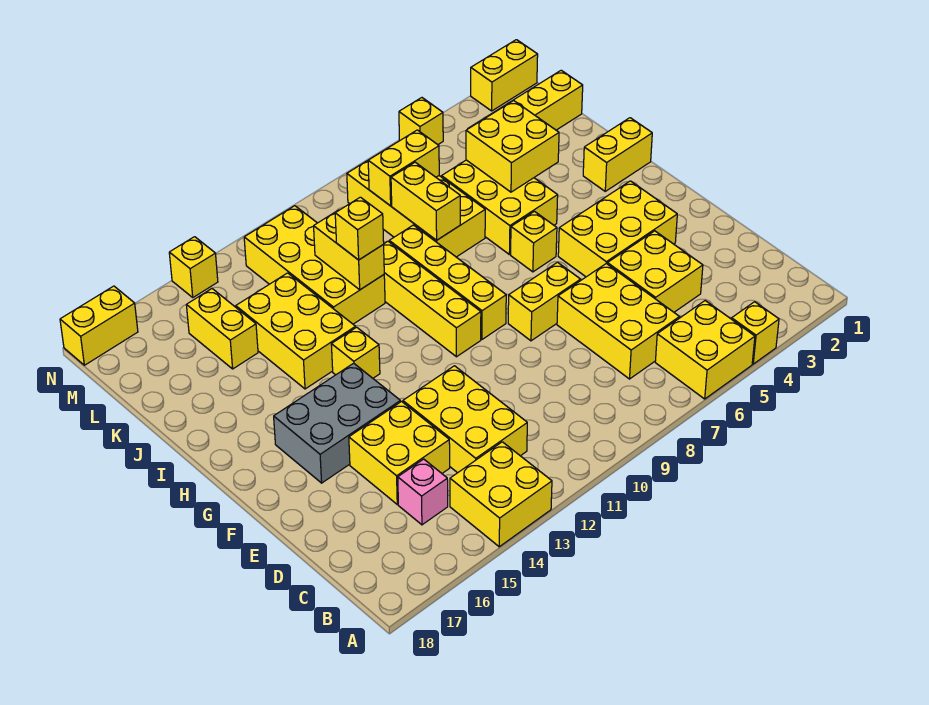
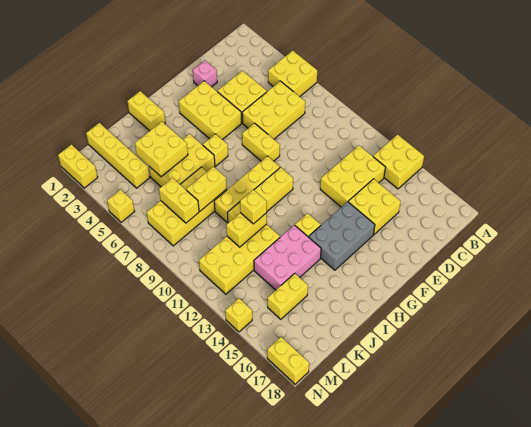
yellow 1x1 brick [732,302,779,364] -> none
pink 1x1 brick [398,459,448,525] -> pink 1x1 brick moved to [193,61,217,87]
grey 2x3 brick [274,363,400,483] -> grey 2x3 brick turned to [309,202,375,270]
yellow 2x3 brick [236,273,356,389] -> pink 2x3 brick [254,225,321,290]

